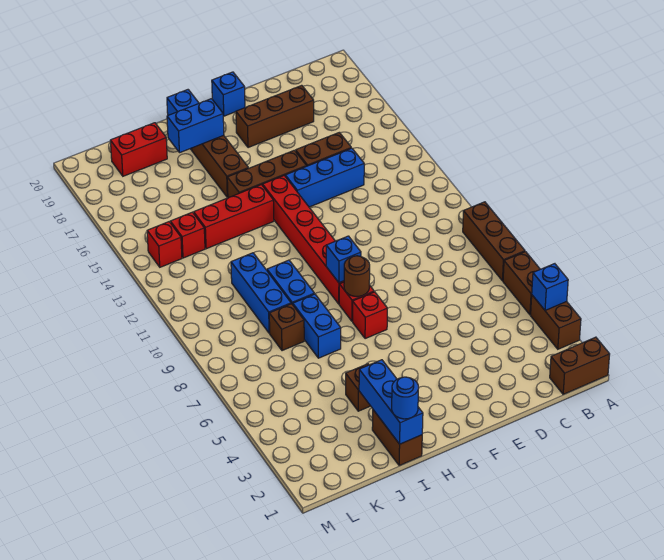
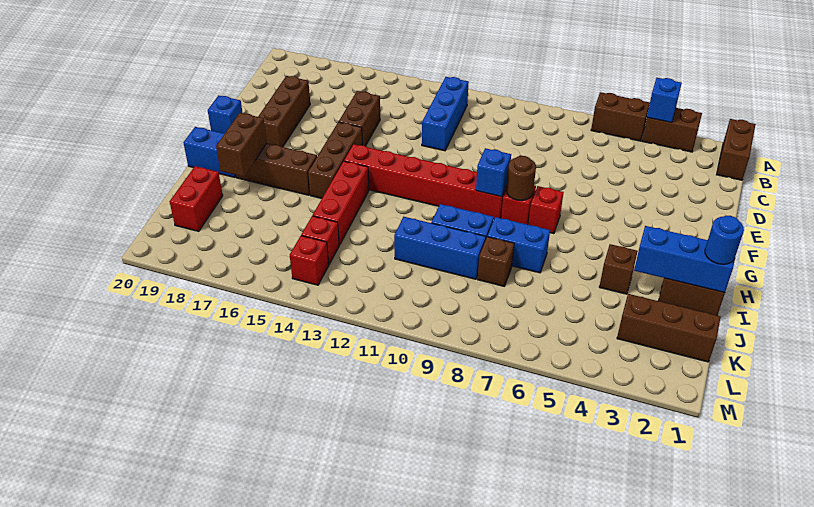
brown 1x3 brick [463,202,525,281] -> brown 1x3 brick moved to [617,294,720,362]
blue 1x3 brick [285,148,364,207] -> blue 1x3 brick moved to [422,77,469,151]
blue 1x2 brick [167,99,224,153] -> brown 1x2 brick [216,113,267,177]

